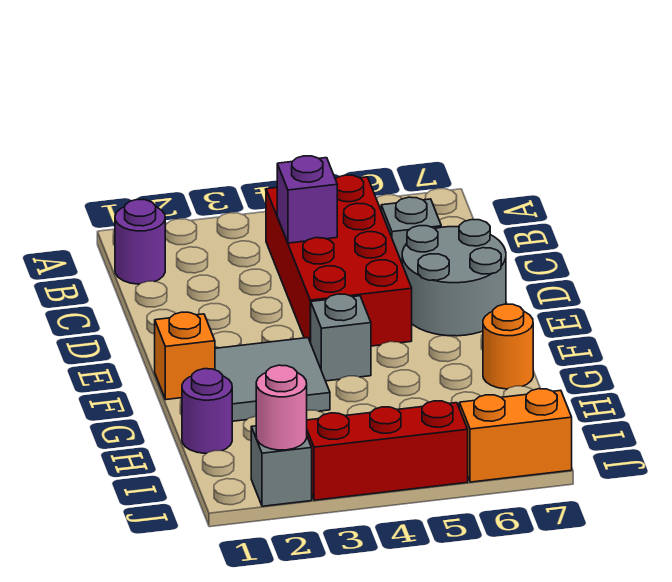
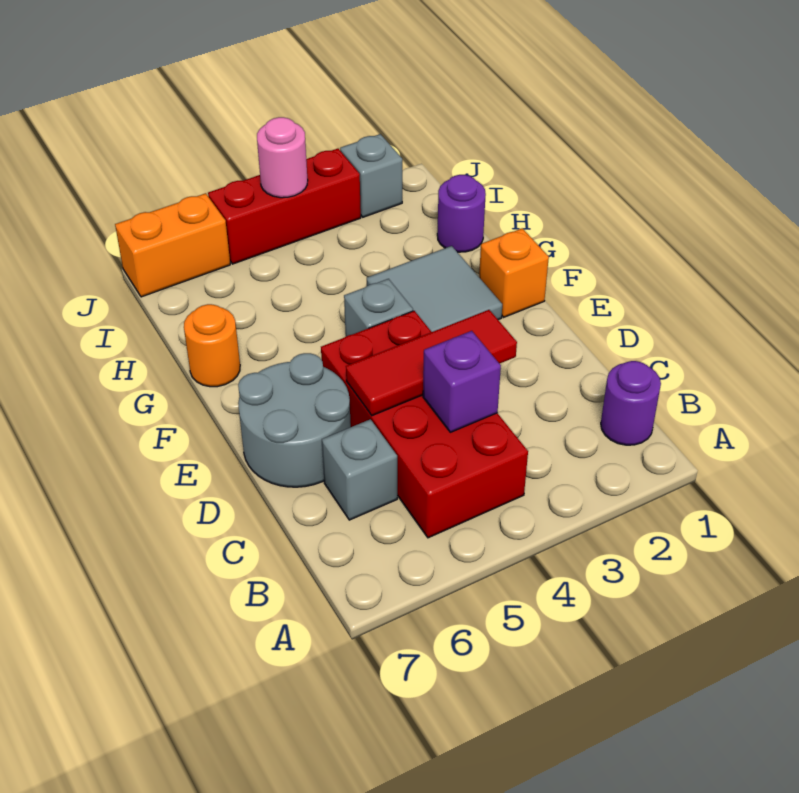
none -> red 1x3 tile [346,310,517,416]
pink 1x1 round brick [256,365,307,450] -> pink 1x1 round brick moved to [257,117,308,198]

